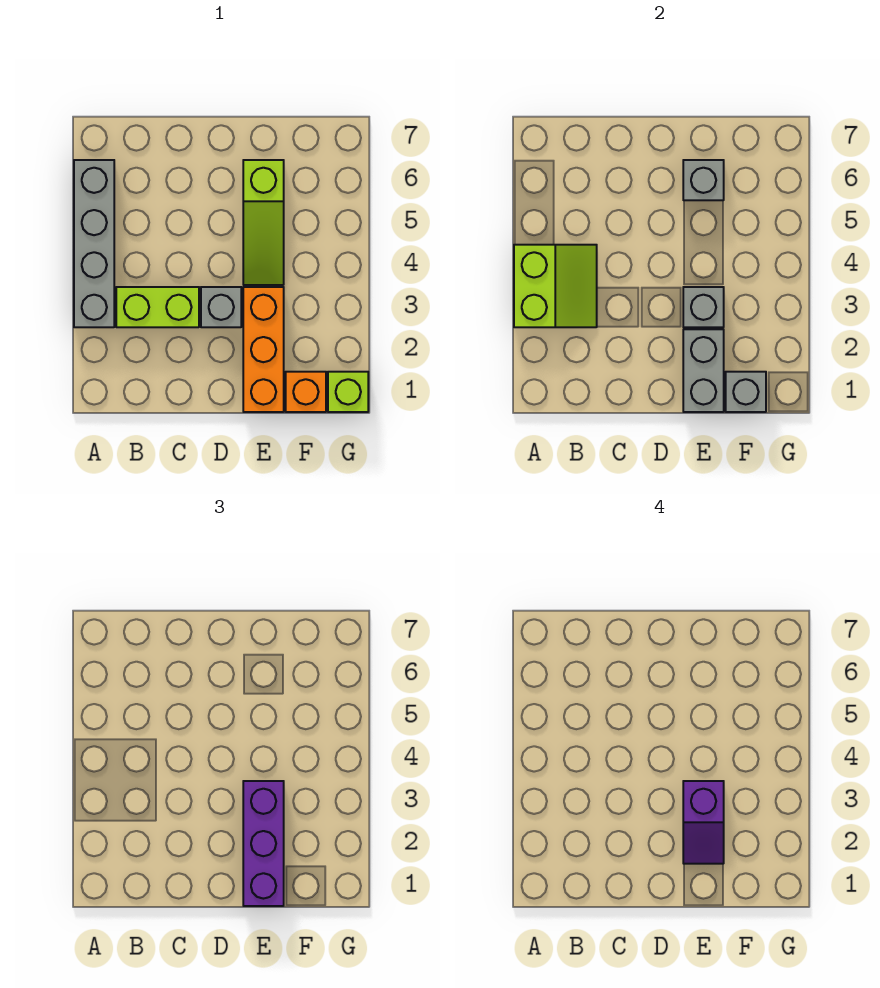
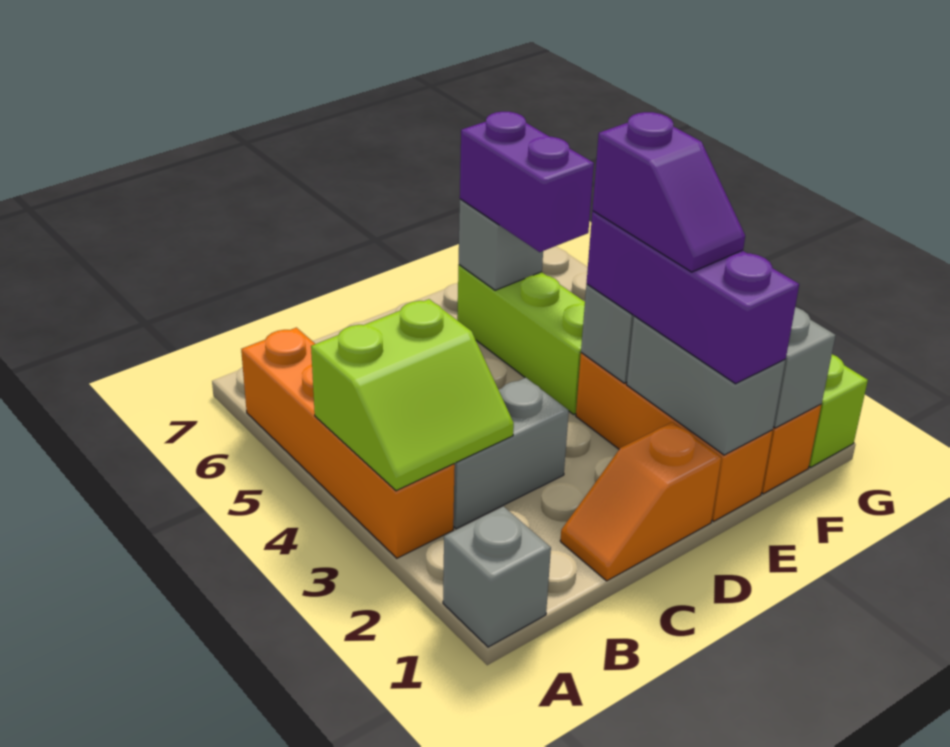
grey 1x4 brick [74,160,114,327] -> orange 1x4 brick [241,328,455,558]
lime 2x2 slope [514,245,597,327] -> lime 2x2 slope turned to [311,299,514,491]
lime 1x2 brick [116,287,199,327] -> grey 1x2 brick [453,378,569,529]
none -> orange 1x2 slope [560,422,721,581]
grey 1x1 brick [201,287,241,327] -> grey 1x1 brick moved to [443,506,551,647]
lime 1x3 slope [243,160,284,285] -> lime 1x3 brick [457,265,585,414]
none -> purple 1x2 brick [460,112,594,252]

